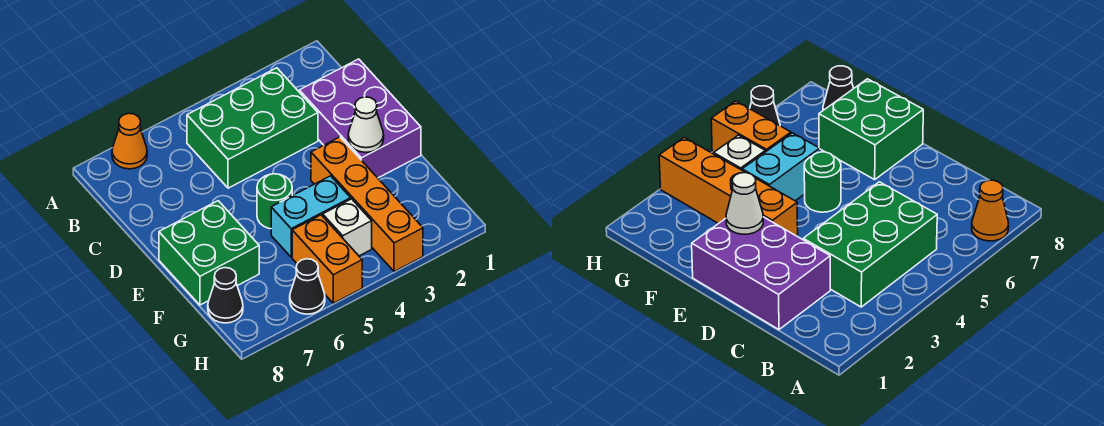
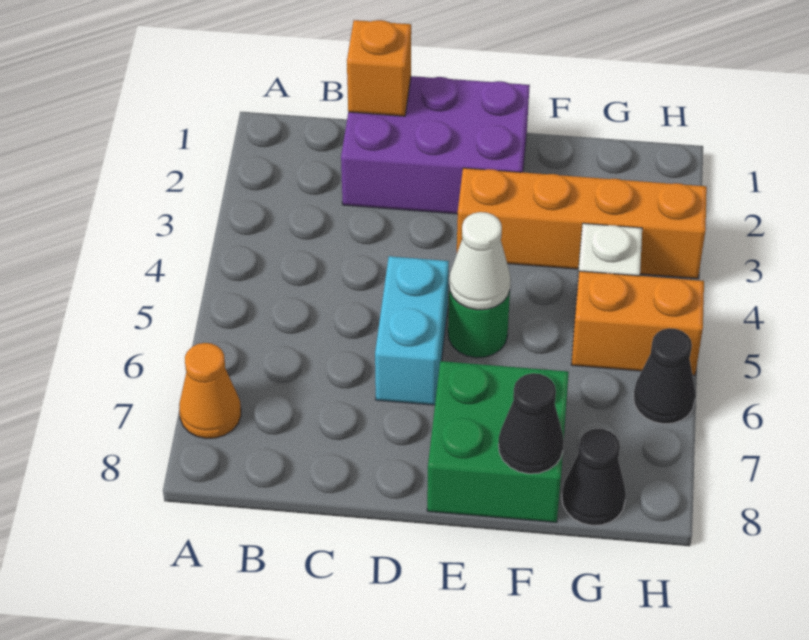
green 2x3 brick [187,68,318,188] -> none
none -> orange 1x1 brick [347,20,411,116]
white 1x1 cone [348,97,384,152] -> white 1x1 cone moved to [449,212,511,310]
cyan 1x2 brick [271,176,351,257] -> cyan 1x2 brick moved to [375,256,449,405]
none -> black 1x1 cone [498,373,564,474]

